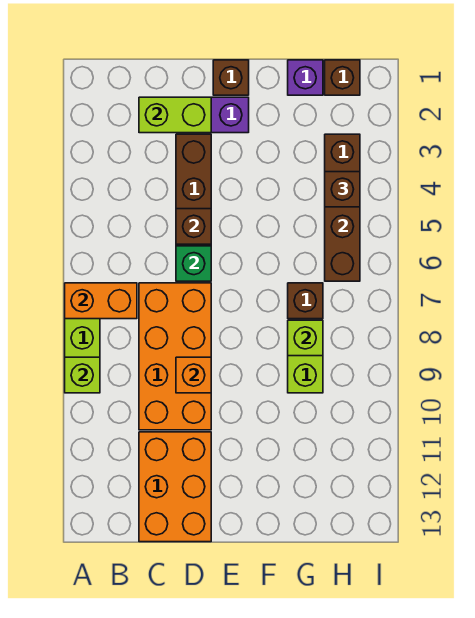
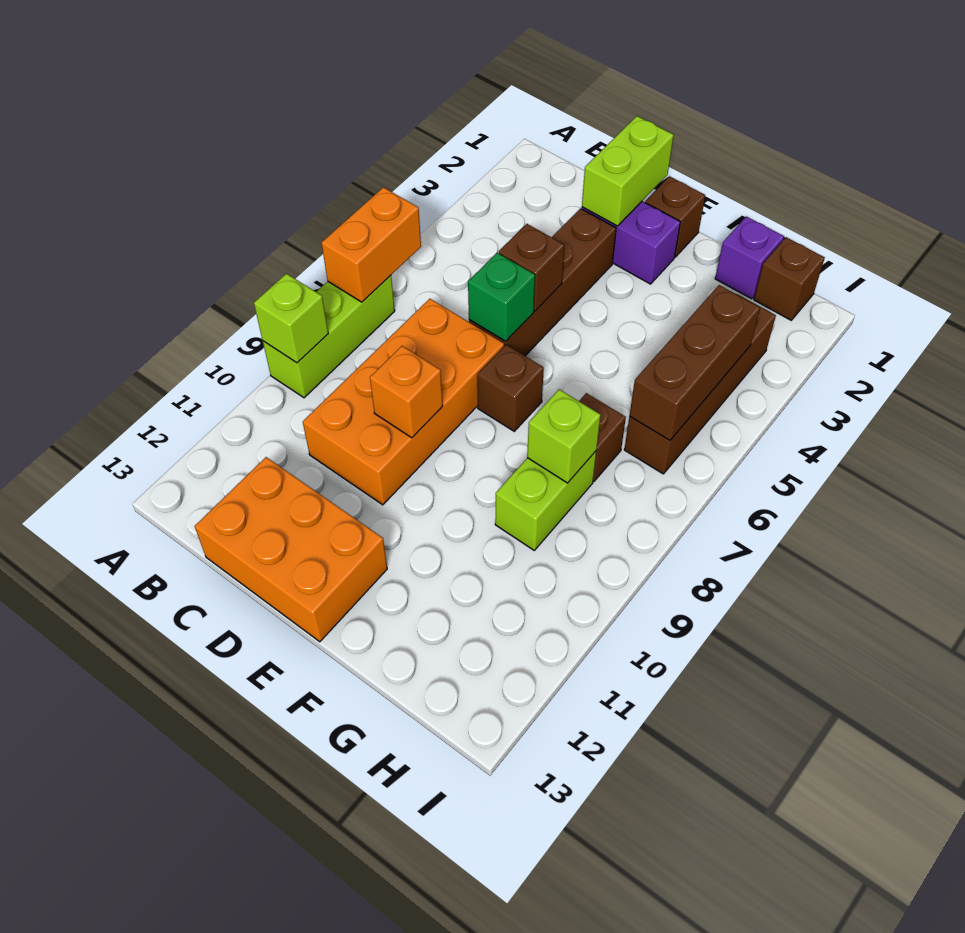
orange 1x2 brick [65,283,137,319] -> orange 1x2 brick turned to [322,187,421,302]
lime 1x2 brick [139,97,211,133] -> lime 1x2 brick turned to [582,116,673,226]
orange 2x3 brick [139,432,211,542] -> orange 2x3 brick turned to [195,457,387,642]
brown 1x1 brick [325,172,360,207] -> brown 1x1 brick moved to [477,345,544,431]

